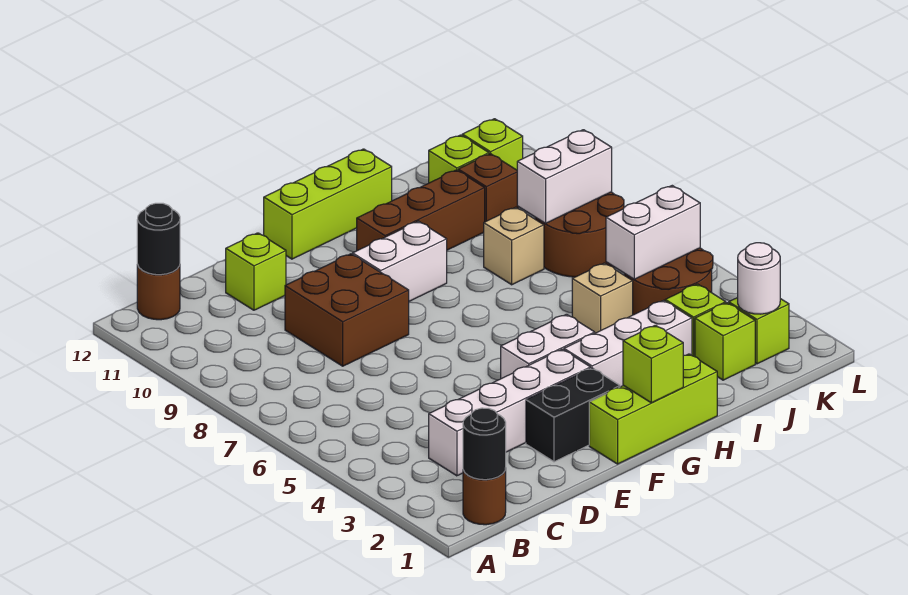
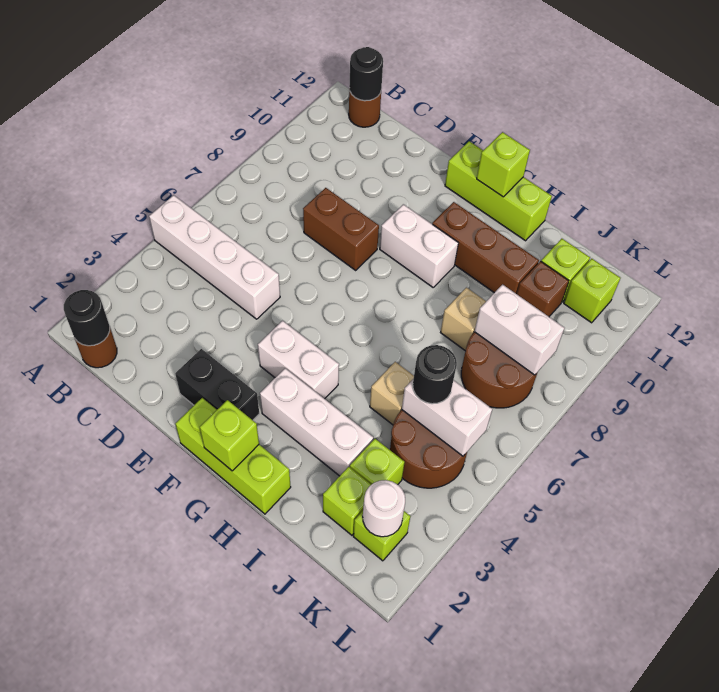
white 1x4 brick [429,349,590,476] -> white 1x4 brick moved to [149,195,280,319]
brown 2x2 brick [285,254,409,366] -> brown 1x2 brick [303,188,379,270]
lime 1x1 brick [226,233,286,310] -> lime 1x1 brick moved to [477,132,530,197]
none -> black 1x1 round brick [413,345,457,404]

